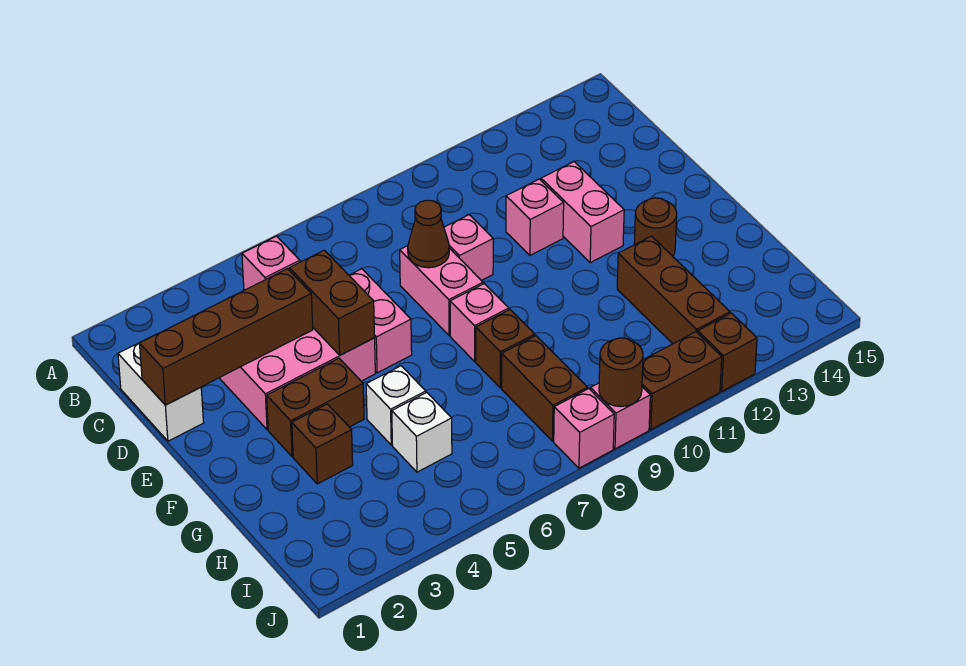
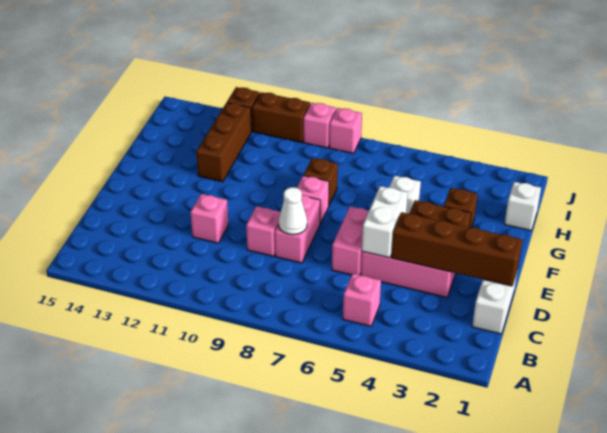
brown 1x2 brick [289,250,375,355] -> white 1x2 brick [362,186,408,258]
brown 1x1 cone [408,200,449,268] -> white 1x1 cone [279,187,307,235]
pink 1x2 brick [541,162,624,263] -> none
brown 1x1 round brick [634,198,677,256] -> none
white 1x1 brick [392,393,452,472] -> white 1x1 brick moved to [505,182,541,230]
brown 1x2 brick [502,336,588,441] -> none
brown 1x1 round brick [599,338,643,407] -> none

